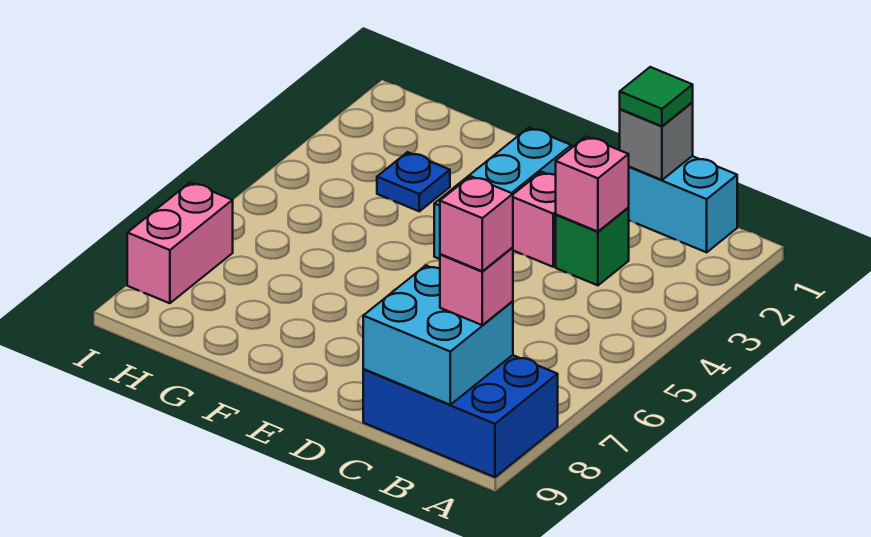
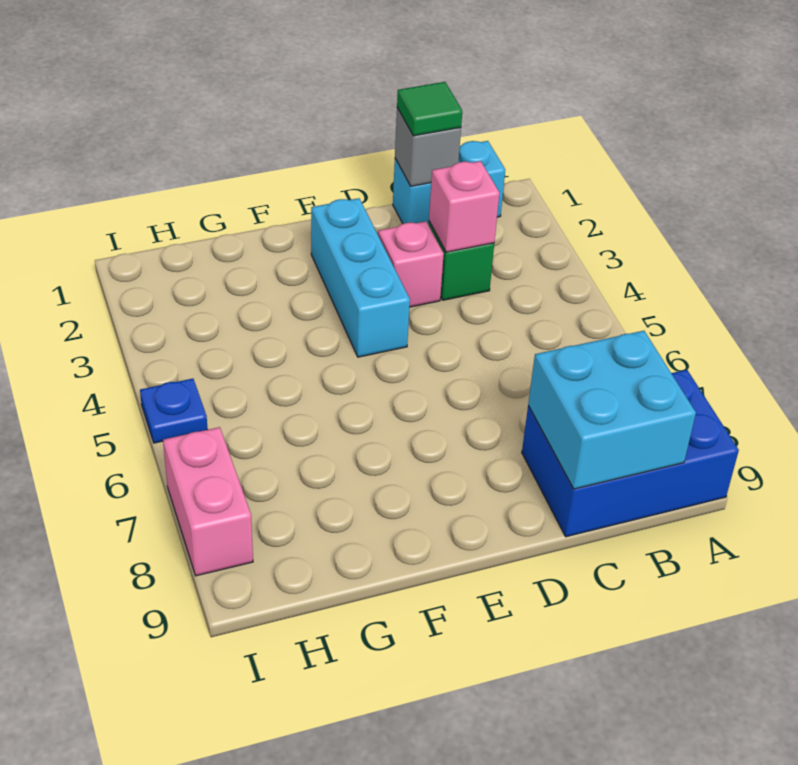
pink 1x1 brick [440,247,513,325] -> none
pink 1x1 brick [440,176,513,271] -> none
blue 1x1 plate [377,152,450,211] -> blue 1x1 plate moved to [140,379,208,443]

